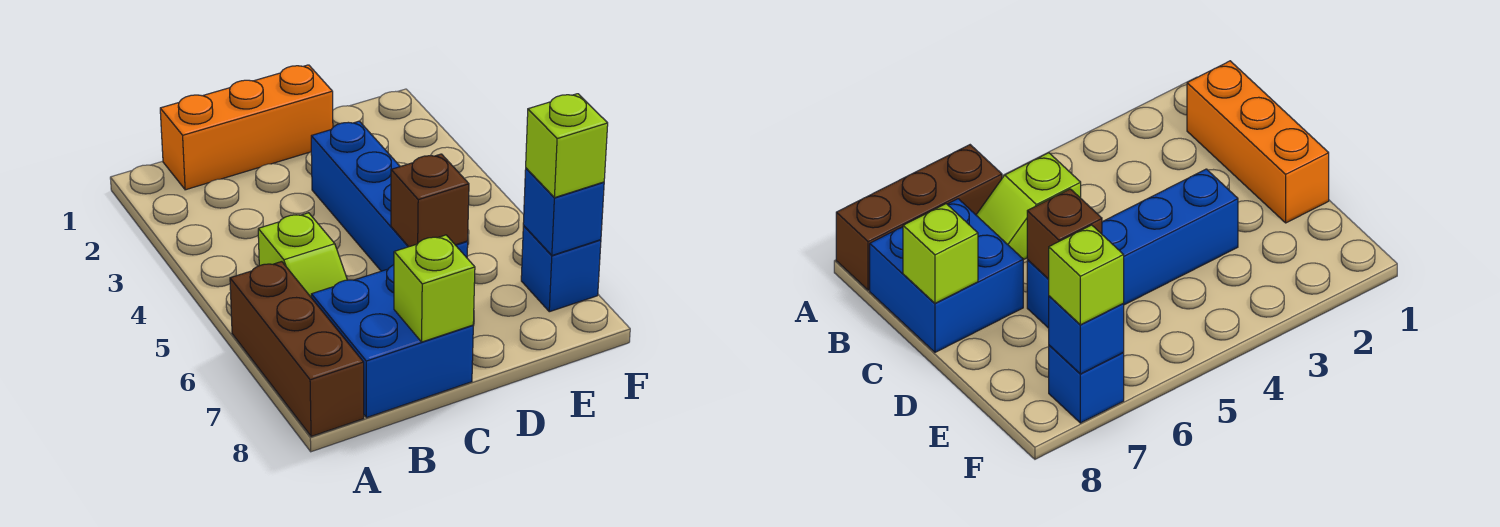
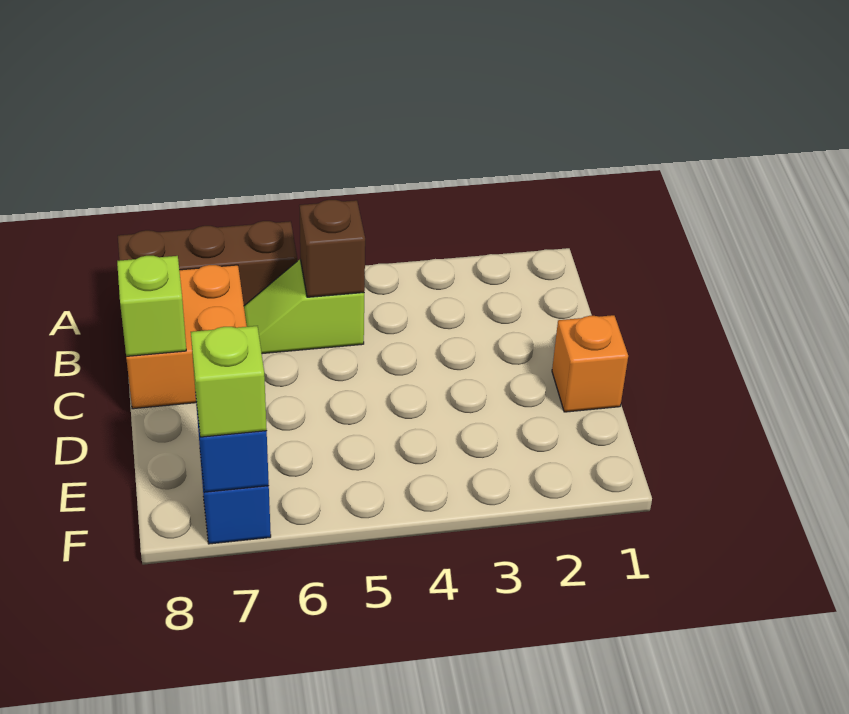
orange 1x3 brick [160,65,333,190] -> orange 1x1 brick [552,315,628,412]
blue 2x2 brick [311,265,473,418] -> orange 2x2 brick [126,265,247,409]
blue 1x4 brick [311,121,468,271] -> none
brown 1x1 brick [391,154,469,247] -> brown 1x1 brick moved to [299,200,365,297]

